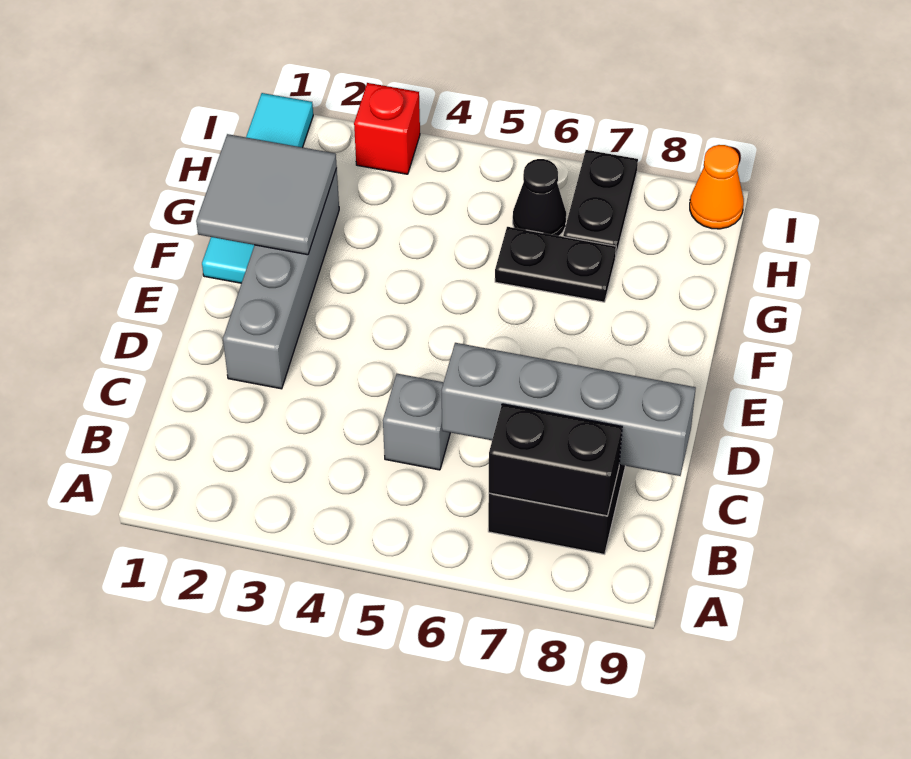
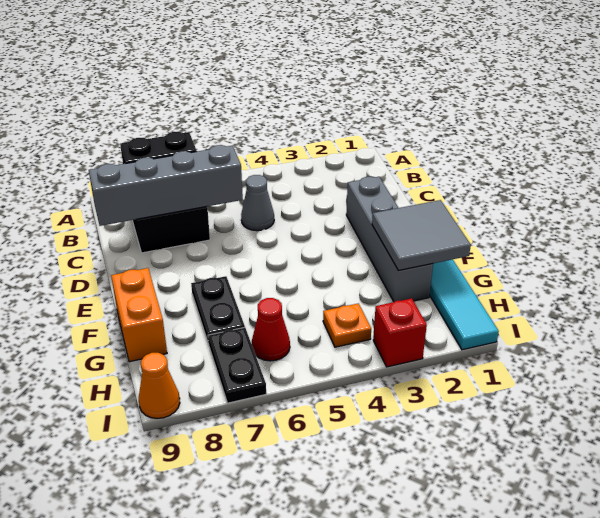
grey 1x1 brick [383,374,450,470] -> grey 1x1 cone [241,175,274,231]
none -> orange 1x2 brick [111,268,167,362]
black 1x2 plate [495,227,616,302] -> black 1x2 plate turned to [191,276,245,344]
none -> orange 1x1 plate [323,303,371,347]
black 1x1 cone [513,159,566,236] -> red 1x1 cone [252,298,290,361]

